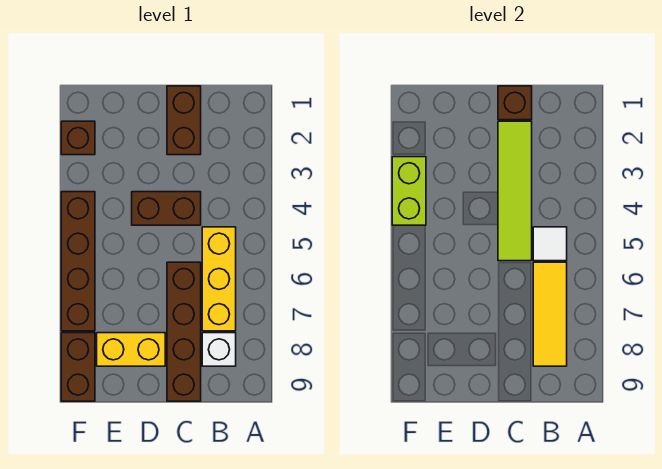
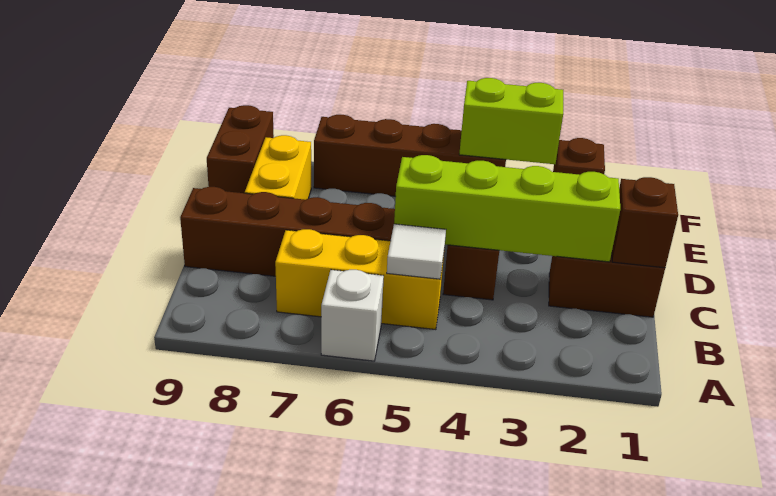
yellow 1x3 tile [533,262,567,366] -> none
white 1x1 brick [202,333,236,366] -> white 1x1 brick moved to [321,270,384,361]
lime 1x4 tile [498,121,532,261] -> lime 1x4 brick [394,155,620,262]
brown 1x2 brick [61,333,95,401] -> brown 1x2 brick turned to [207,105,274,193]

